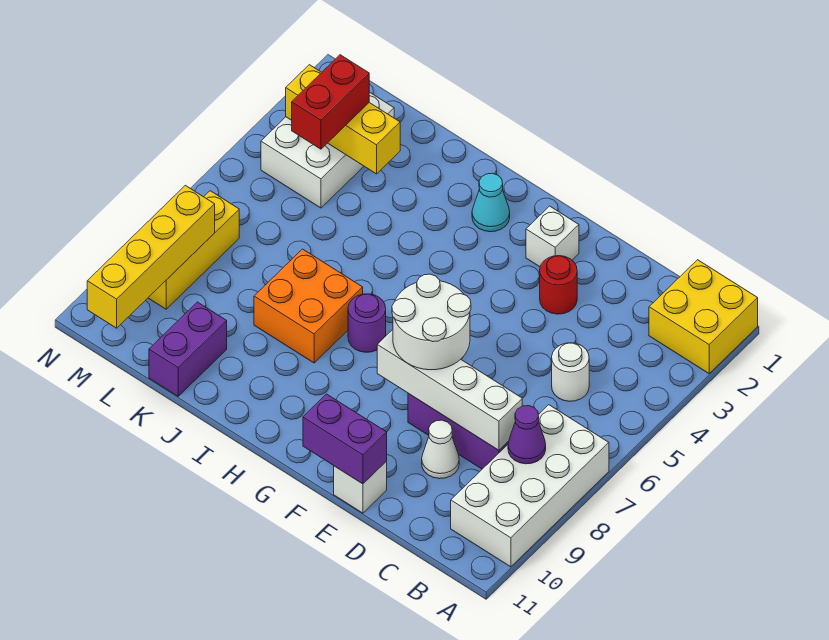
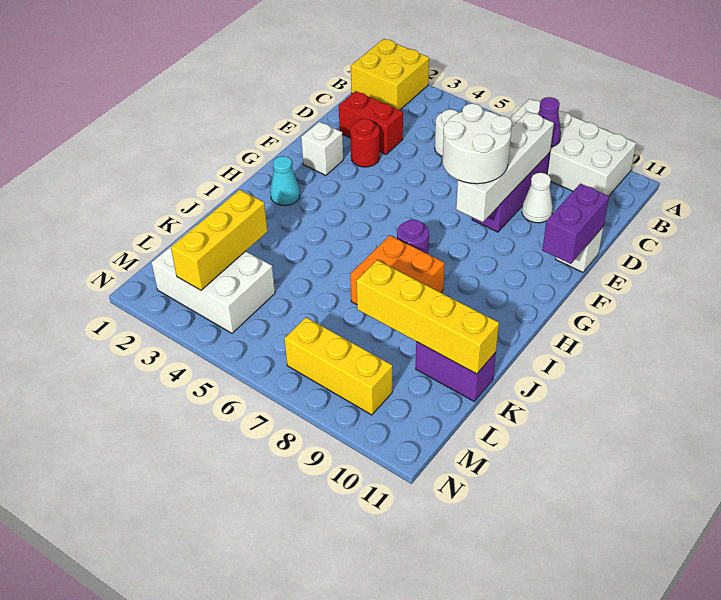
red 1x2 brick [292,55,369,149] -> red 1x2 brick moved to [339,91,403,154]
yellow 1x4 brick [87,185,215,328] -> yellow 1x4 brick moved to [356,260,499,374]

